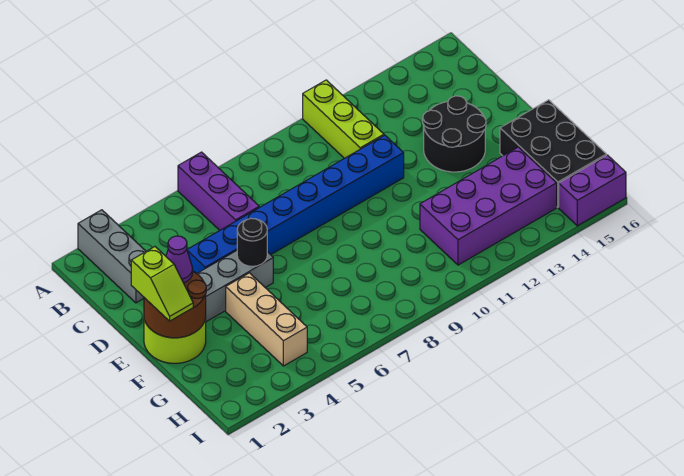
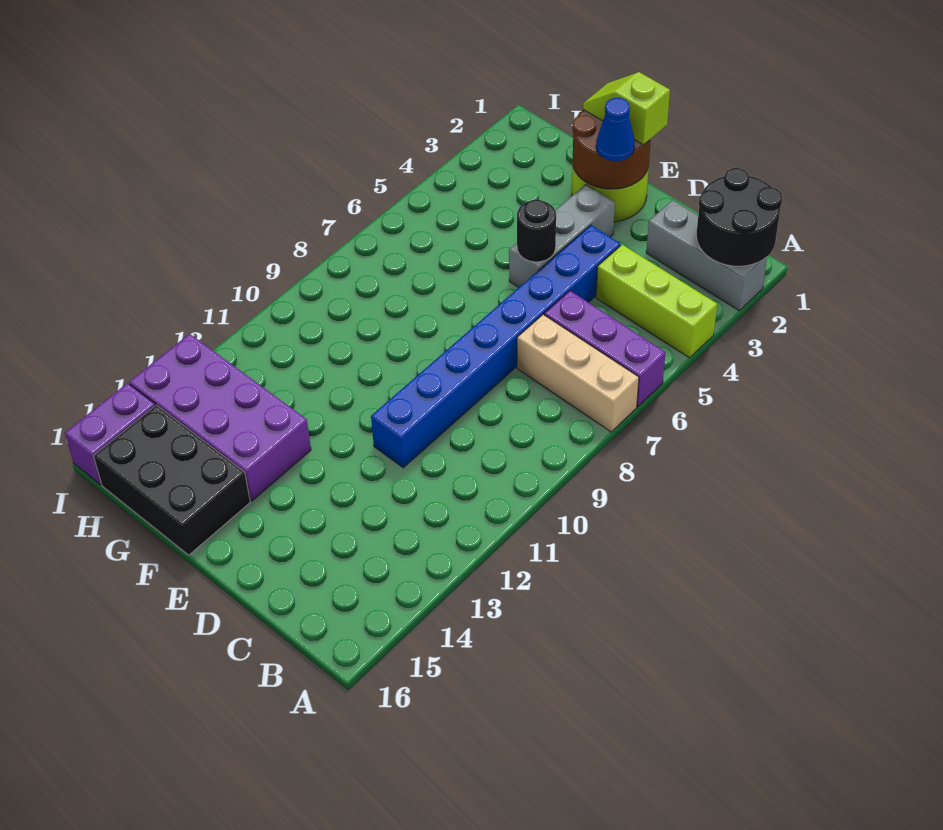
lime 1x3 brick [303,80,384,158] -> lime 1x3 brick moved to [596,245,717,358]
black 2x2 round brick [423,96,486,172] -> black 2x2 round brick moved to [696,168,782,266]
purple 1x1 cone [166,236,193,283] -> blue 1x1 cone [596,98,635,161]
tan 1x3 brick [226,273,307,366] -> tan 1x3 brick moved to [517,315,639,432]
purple 2x4 brick [420,147,557,265] -> purple 2x4 brick turned to [129,334,311,501]

